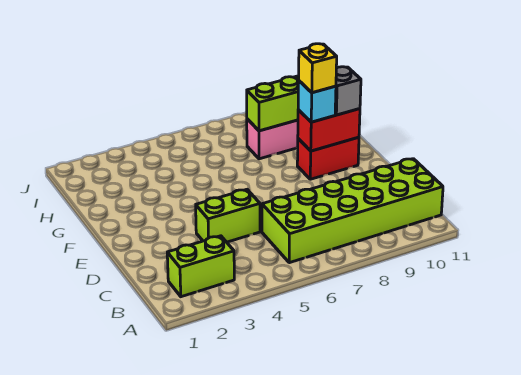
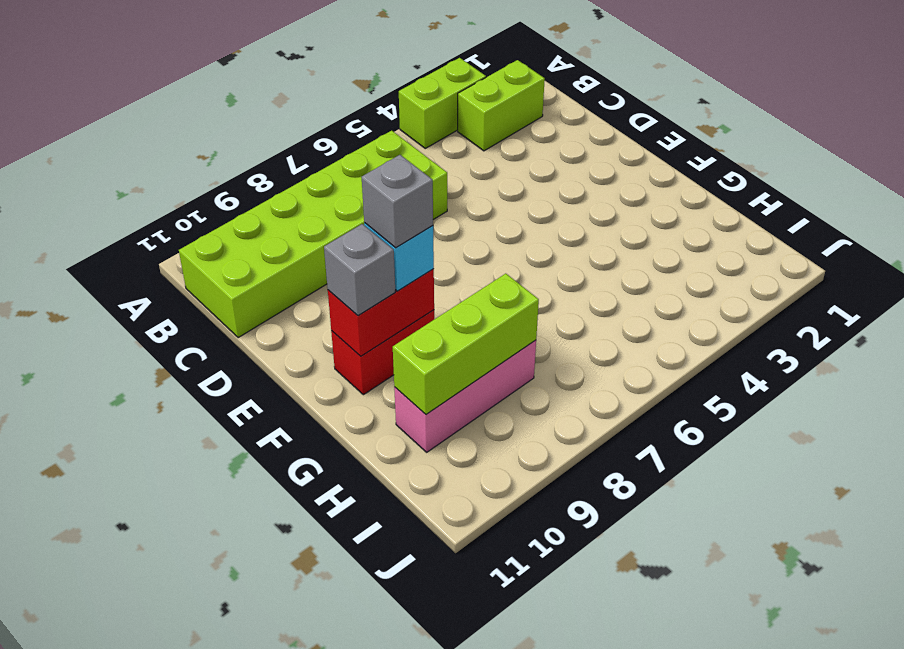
lime 1x2 brick [196,189,260,242] -> lime 1x2 brick moved to [399,58,486,148]
yellow 1x1 brick [299,44,337,93] -> grey 1x1 brick [362,155,433,248]

